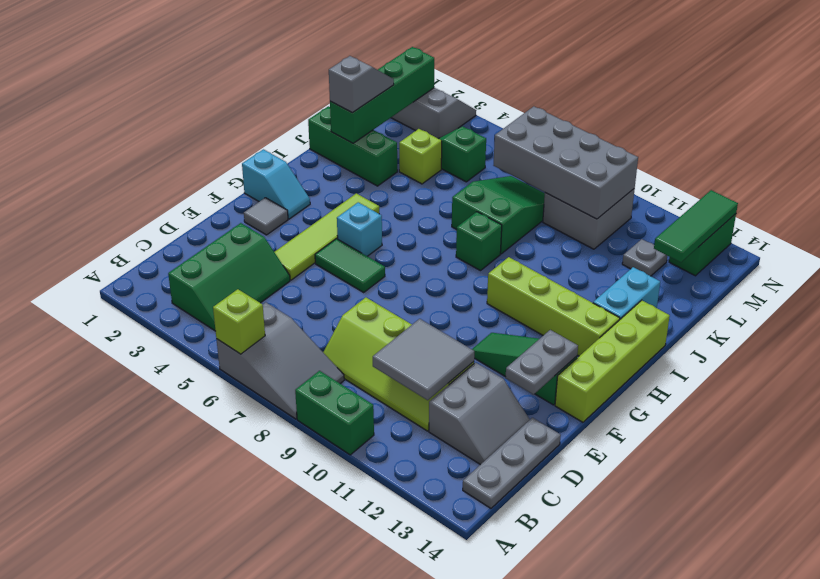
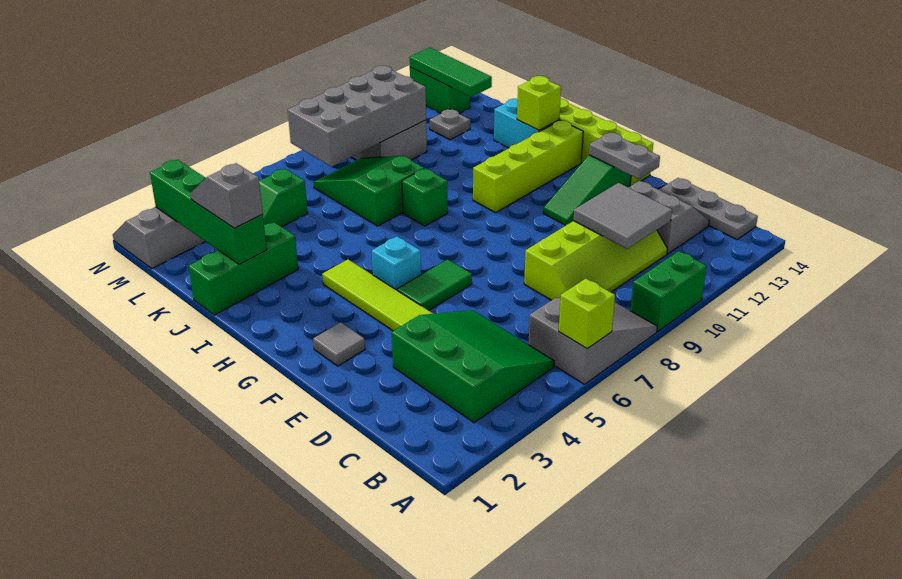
green 2x3 slope [168,223,290,331] -> green 3x3 slope [392,311,554,423]
cyan 1x2 slope [242,149,310,219] -> none
lime 1x1 brick [399,129,442,184] -> lime 1x1 brick moved to [517,76,561,130]

